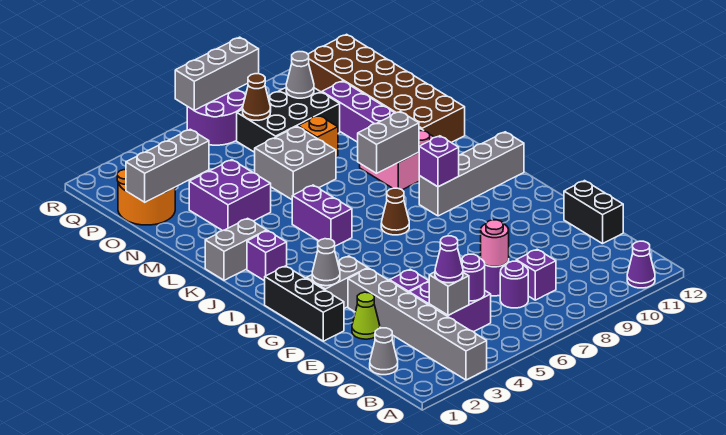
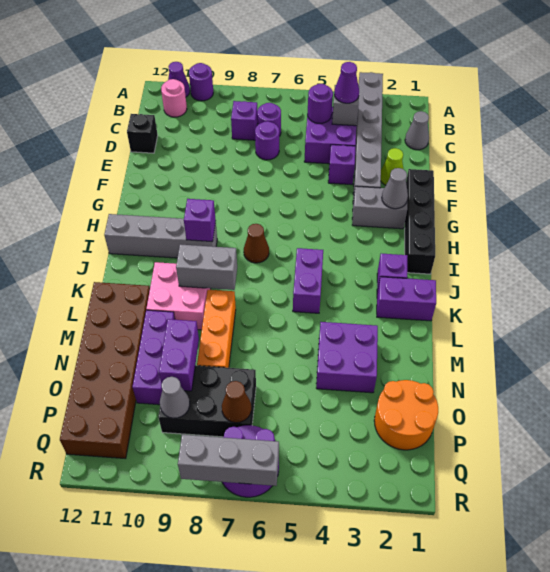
none -> purple 1x1 round brick [189,63,213,101]
pink 1x1 round brick [481,220,509,267] -> pink 1x1 round brick moved to [161,79,187,117]
black 1x2 brick [564,181,623,244] -> black 1x1 brick [127,114,158,153]
black 1x3 brick [265,266,344,341] -> black 1x4 brick [405,169,435,274]
grey 1x2 brick [205,218,267,280] -> purple 1x2 brick [377,277,436,321]
grey 2x2 brick [255,126,336,200] -> none
orange 1x1 brick [298,115,338,156] -> orange 1x3 brick [197,290,236,368]
none -> purple 1x2 brick [159,319,199,391]
grey 1x3 brick [126,129,209,202] -> none

